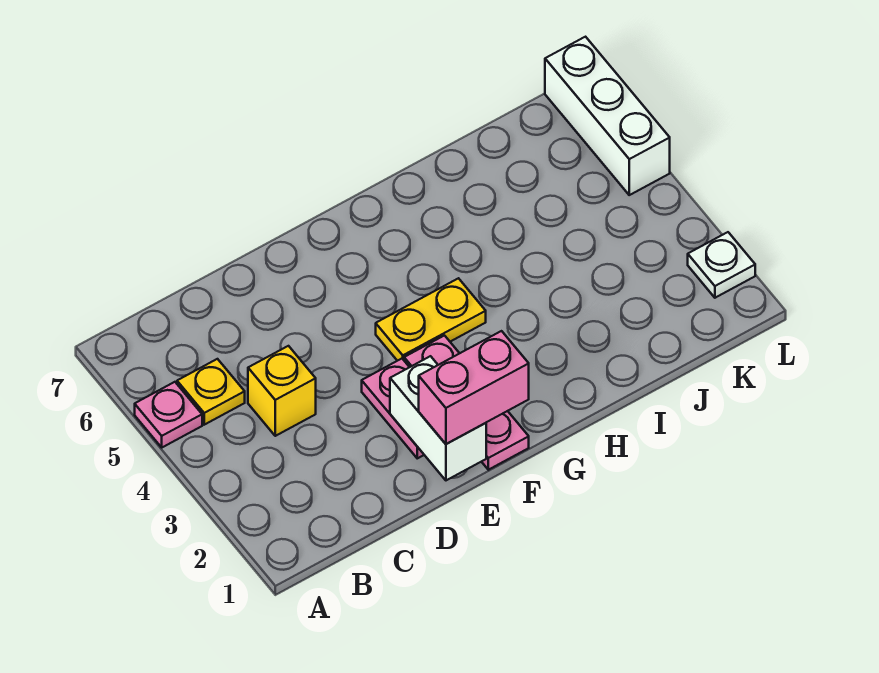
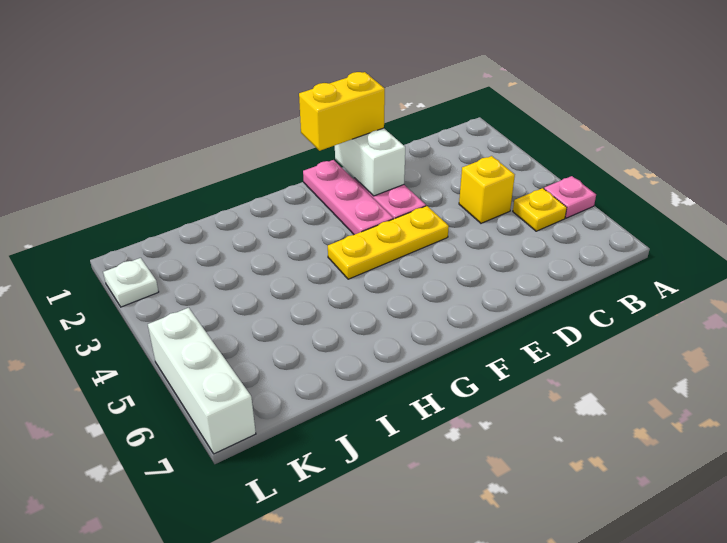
pink 1x2 brick [419,331,529,444] -> yellow 1x2 brick [299,72,385,151]
yellow 1x2 plate [376,278,486,361] -> yellow 1x3 plate [328,206,449,279]

